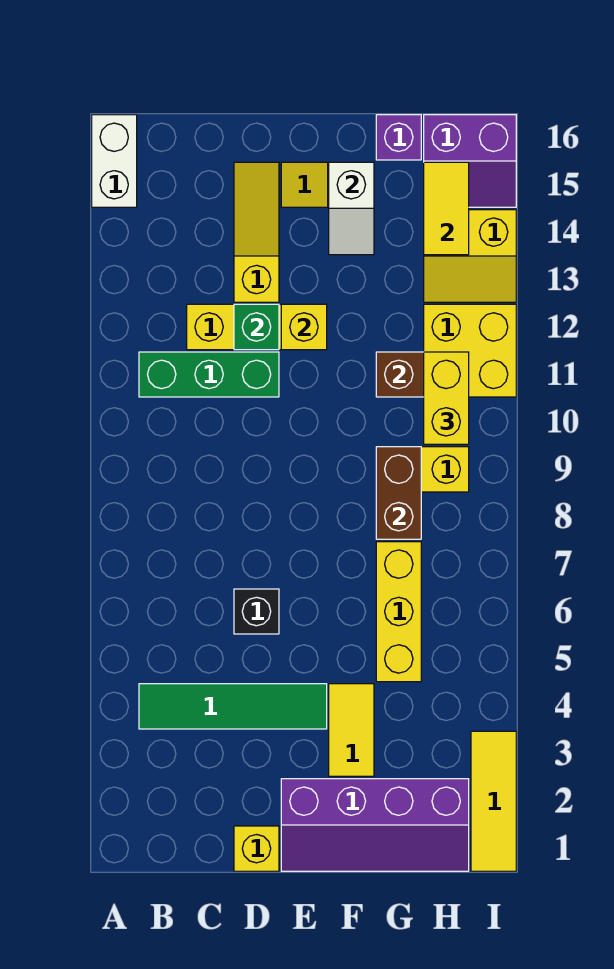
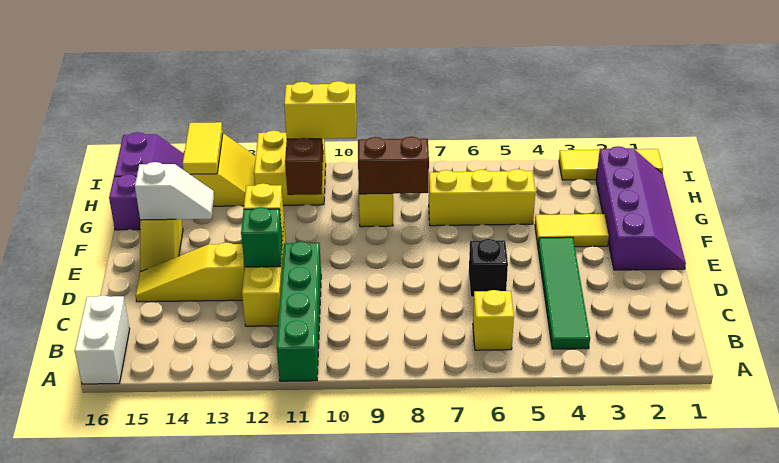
white 1x2 brick [92,115,137,207] -> white 1x2 brick turned to [75,295,130,384]
green 1x3 brick [139,352,279,397] -> green 1x4 brick [277,241,321,381]
yellow 1x1 brick [234,826,279,871] -> yellow 1x1 brick moved to [473,290,514,350]
yellow 1x2 tile [424,162,469,255] -> yellow 1x2 tile turned to [183,122,223,174]

